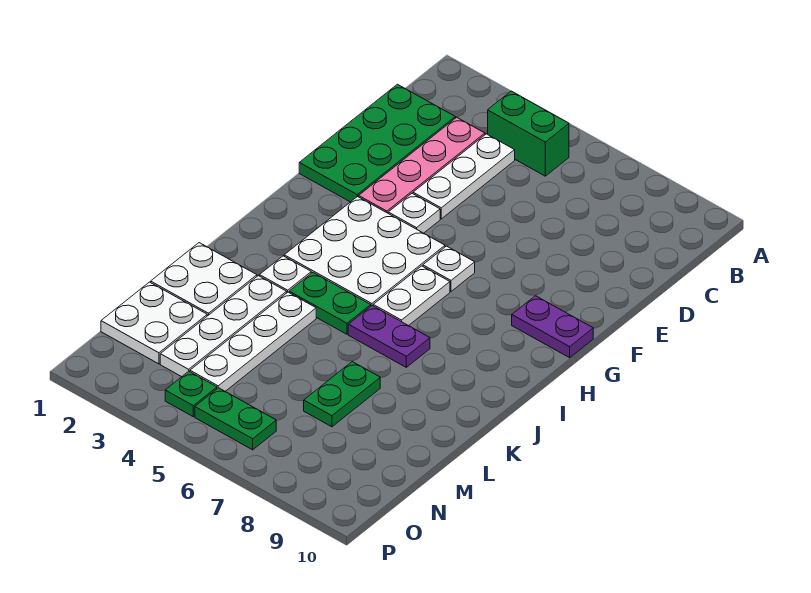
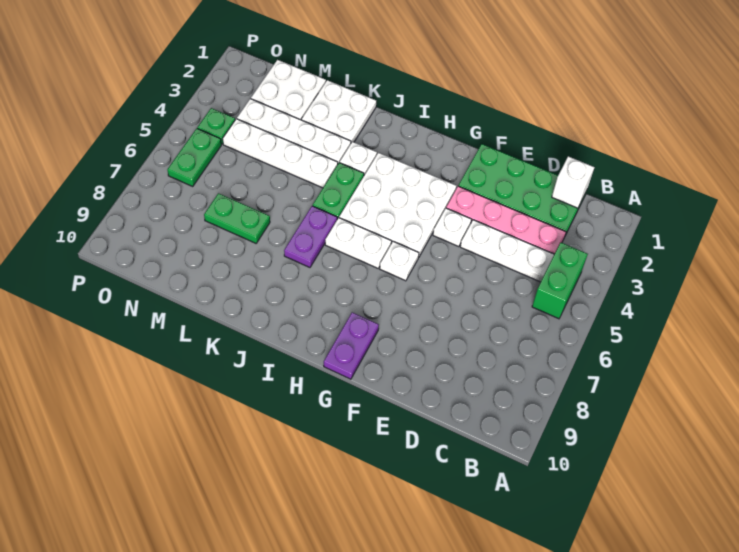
none -> white 1x1 brick [552,156,595,208]

